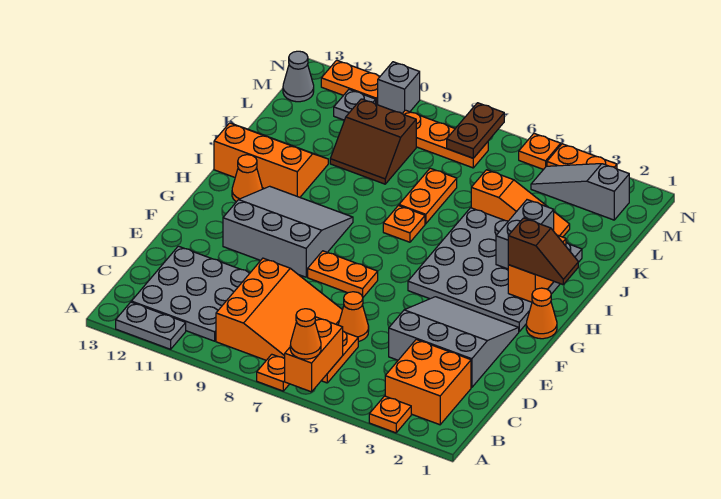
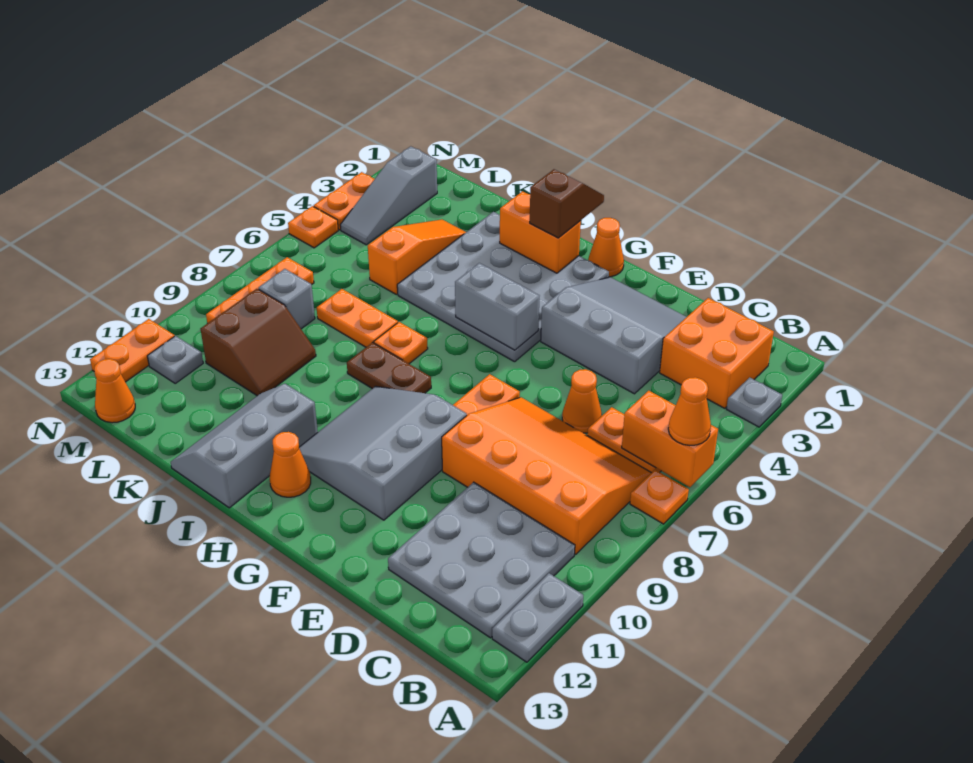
orange 1x1 plate [369,396,411,433] -> grey 1x1 plate [727,377,782,427]
orange 3x3 slope [216,258,342,360] -> orange 3x4 slope [442,397,651,554]
grey 3x3 slope [389,297,519,388] -> grey 3x3 slope turned to [541,277,686,394]
grey 1x2 brick [496,200,554,269] -> grey 1x2 brick moved to [455,263,539,350]
orange 2x3 slope [214,123,328,197] -> grey 2x3 slope [171,384,318,508]
brown 1x2 plate [447,103,504,158] -> brown 1x2 plate moved to [347,342,431,393]
grey 1x1 cone [283,51,314,102] -> orange 1x1 cone [94,359,135,423]
grey 1x1 brick [378,62,420,113] -> grey 1x1 brick moved to [258,269,315,329]

